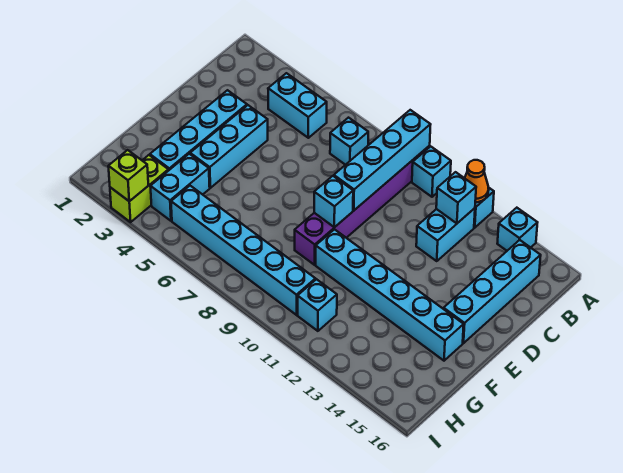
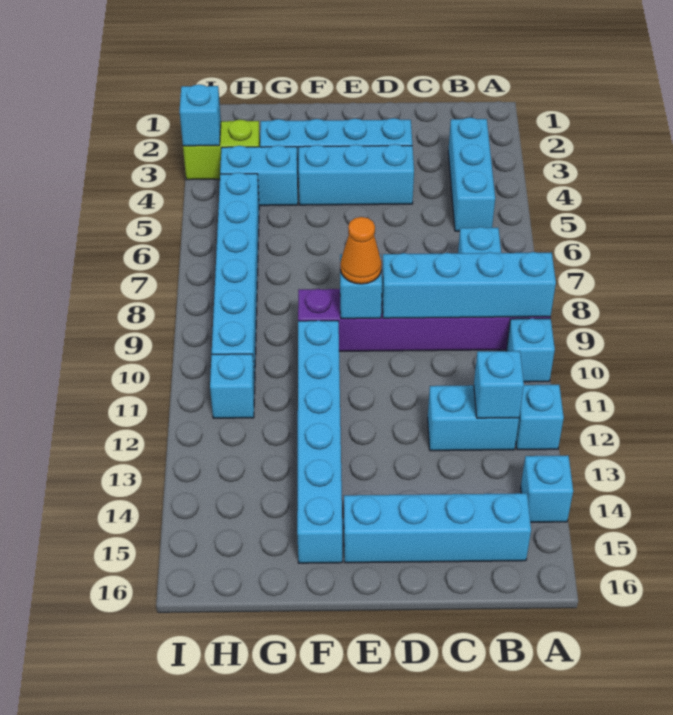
orange 1x1 cone [465,160,489,202] -> orange 1x1 cone moved to [340,217,382,284]
cyan 1x2 brick [268,73,327,138] -> cyan 1x3 brick [448,118,495,231]
lime 1x1 brick [108,150,148,201] -> cyan 1x1 brick [180,84,221,146]

